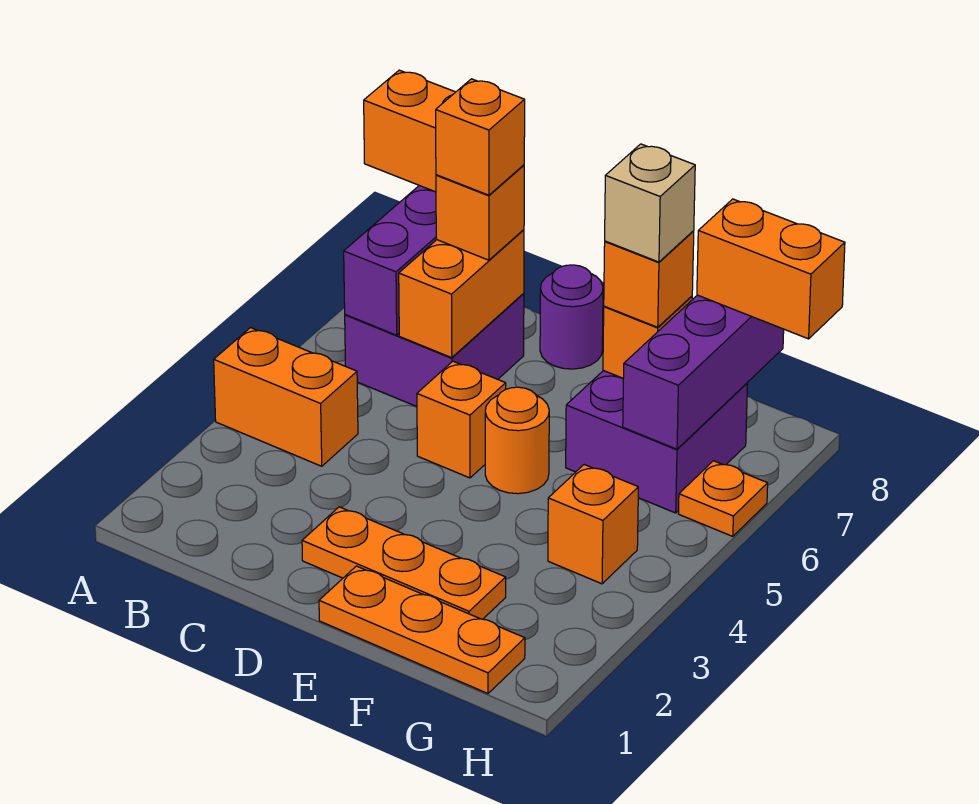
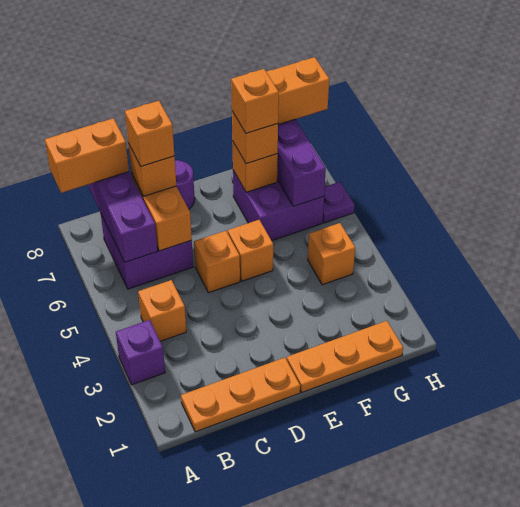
none -> purple 1x1 brick [116,320,165,385]
orange 1x2 brick [214,328,358,466] -> orange 1x1 brick [138,280,186,341]
orange 1x3 plate [302,507,506,619] -> orange 1x3 plate moved to [181,358,300,432]
orange 1x1 round brick [485,387,549,494] -> orange 1x1 brick [228,220,273,281]
tan 1x1 brick [605,144,695,262] -> orange 1x1 brick [231,69,279,133]
orange 1x1 plate [678,461,768,536] -> purple 1x1 plate [323,182,355,223]

